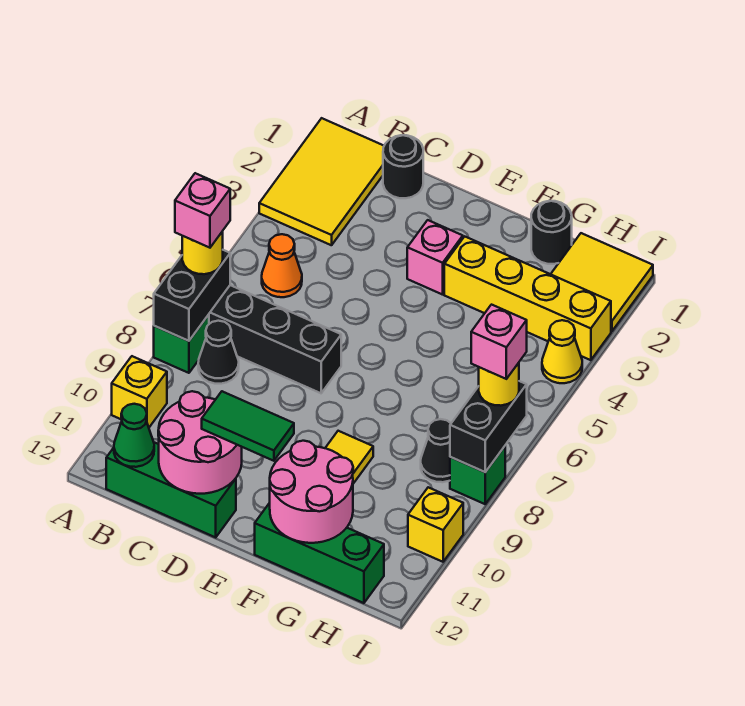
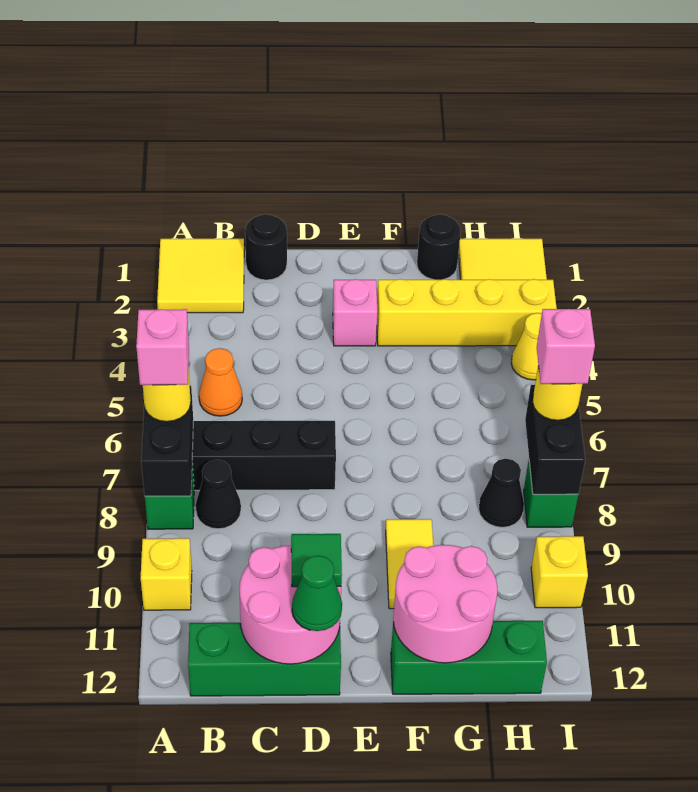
yellow 2x3 tile [259,118,384,245] -> yellow 2x2 tile [157,239,244,313]
green 1x1 cone [114,404,154,467] -> green 1x1 cone moved to [292,555,342,631]
green 1x2 tile [202,391,294,461] -> green 1x1 tile [291,534,342,587]

